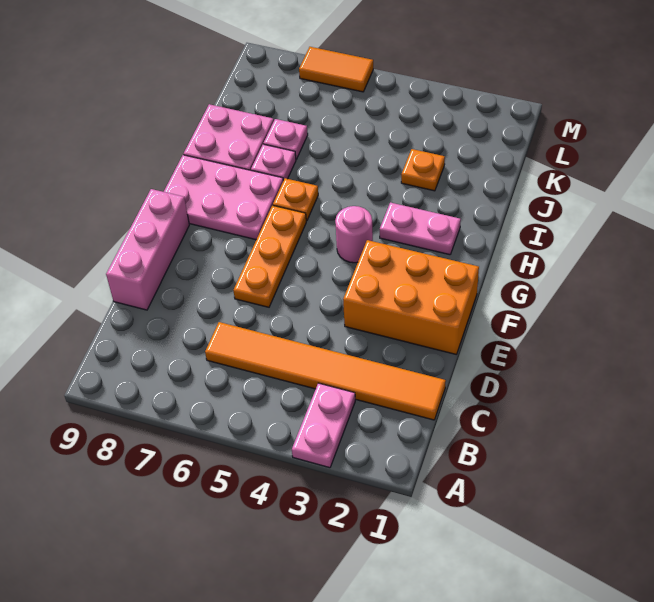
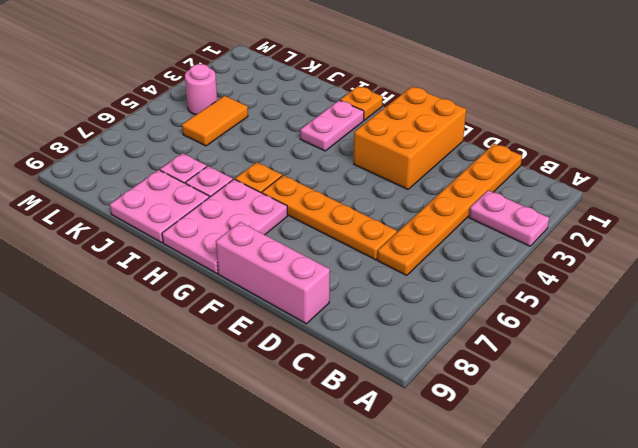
orange 1x6 tile [205,322,446,420] -> orange 1x6 plate [377,144,522,276]
orange 1x3 plate [233,205,306,307] -> orange 1x4 plate [262,175,397,260]
pink 1x1 round brick [335,206,373,263] -> pink 1x1 round brick moved to [185,64,217,115]
orange 1x1 plate [401,149,445,191] -> orange 1x1 plate moved to [340,86,383,120]
orange 1x2 tile [299,47,373,92] -> orange 1x2 tile moved to [182,96,248,146]

